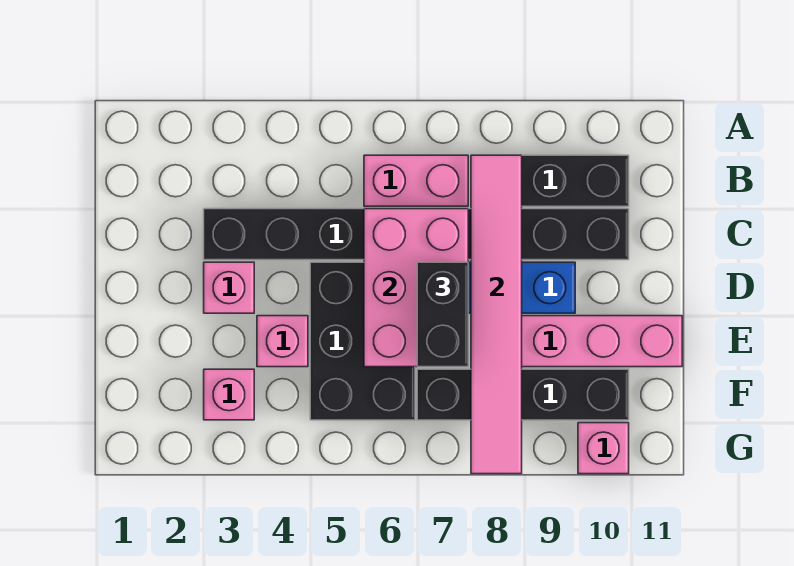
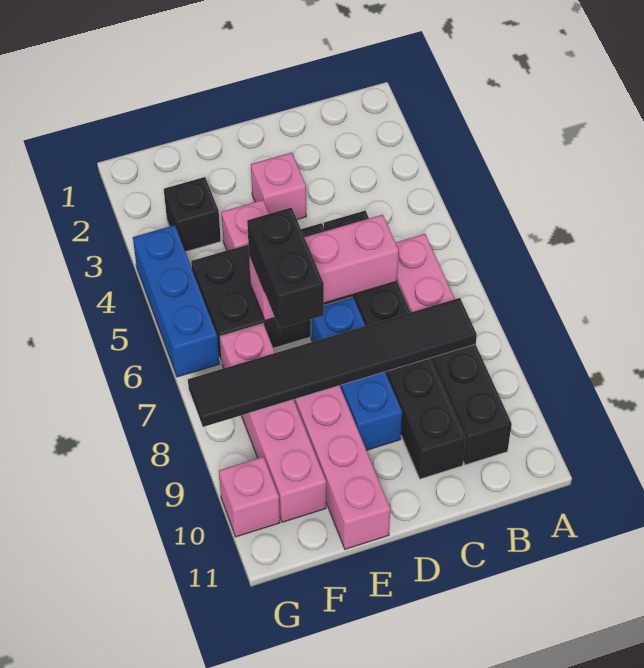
pink 1x6 tile [471,155,522,474] -> black 1x6 tile [188,298,477,427]
black 1x8 brick [204,209,629,260] -> black 1x6 brick [324,210,466,479]
pink 2x3 brick [364,209,468,367] -> pink 1x3 brick [249,215,399,321]
black 1x2 brick [417,262,468,367] -> black 1x2 brick turned to [247,208,324,328]
pink 1x1 brick [204,369,254,420] -> black 1x1 brick [164,177,221,252]
black 1x4 brick [417,369,629,420] -> pink 1x4 brick [220,324,326,522]
none -> blue 1x3 brick [133,225,219,377]

